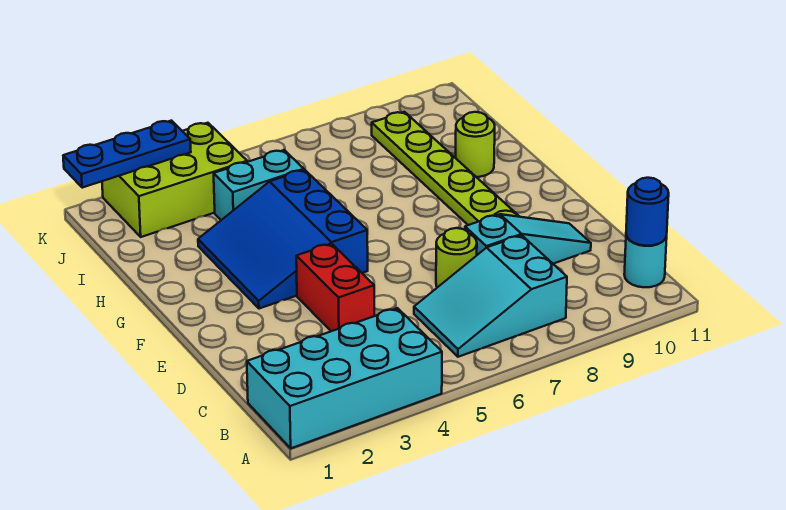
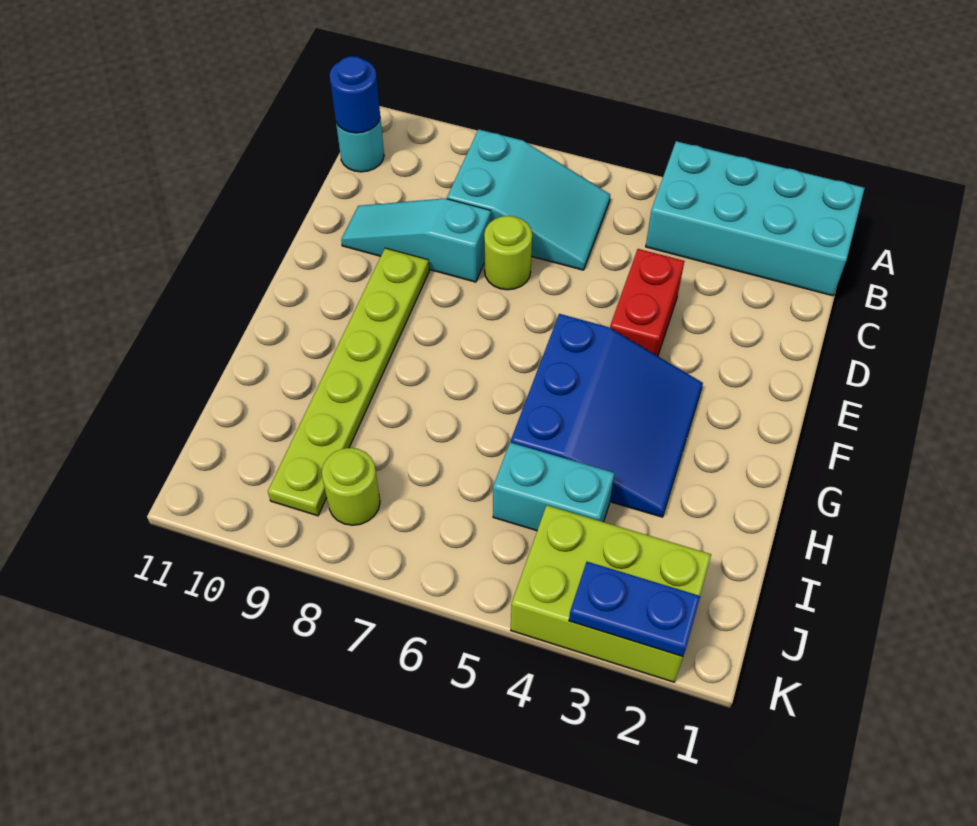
lime 1x1 round brick [456,112,495,177] -> lime 1x1 round brick moved to [322,448,380,525]
blue 1x3 plate [63,121,191,188] -> blue 1x2 plate [569,562,700,657]

